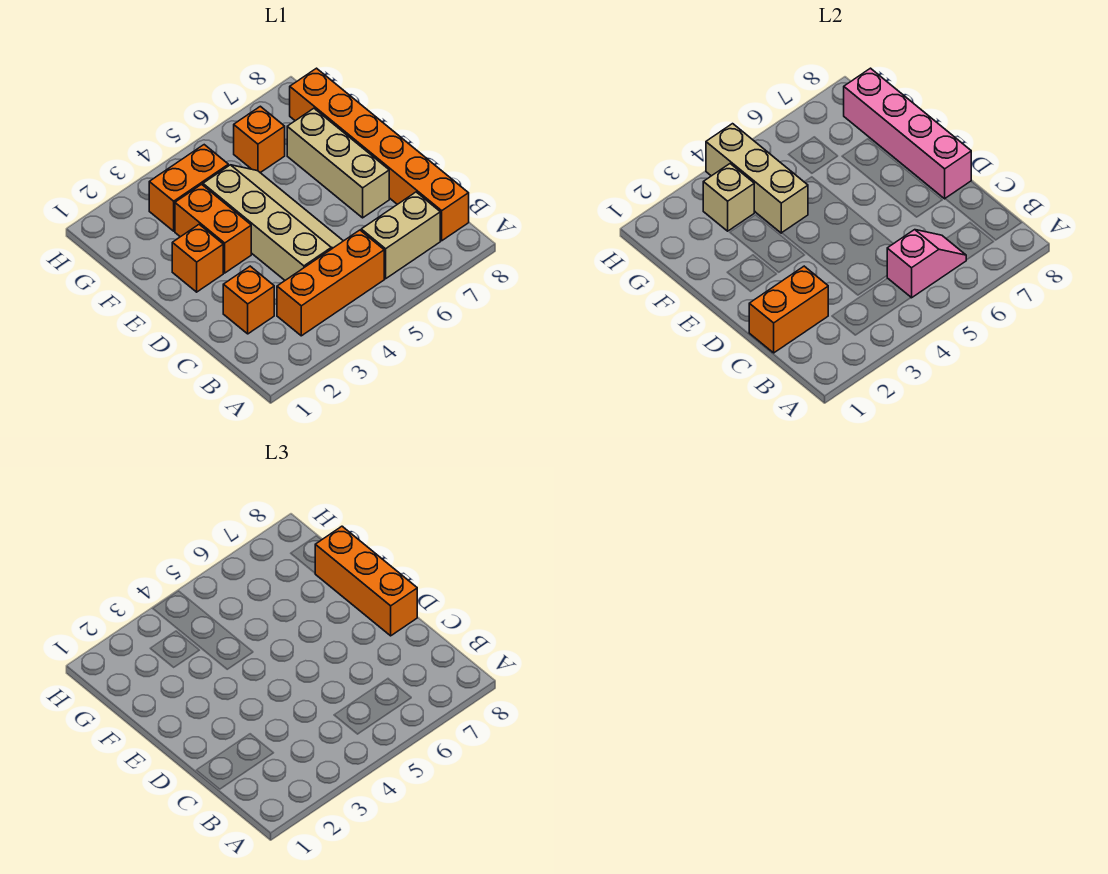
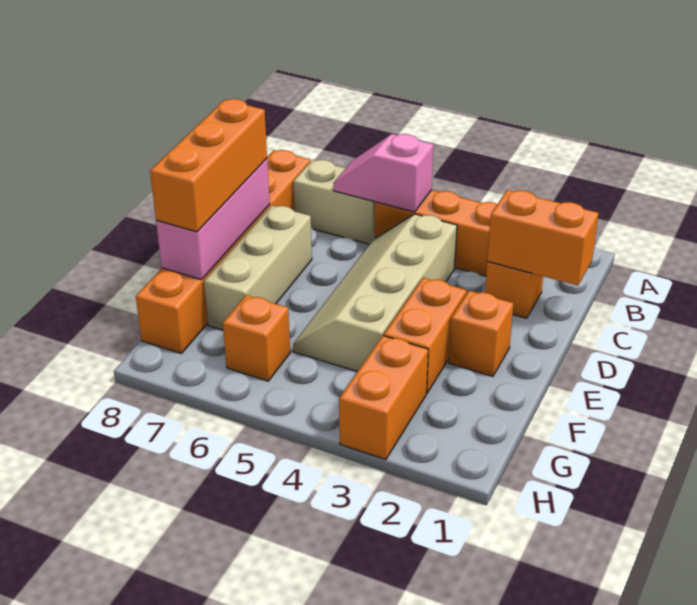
pink 1x4 brick [844,68,971,199] -> pink 1x3 brick [156,159,270,280]
tan 1x3 brick [706,124,808,233] -> none
orange 1x2 brick [149,145,228,231] -> orange 1x2 brick turned to [339,336,428,460]
tan 1x1 brick [703,164,754,231] -> none

